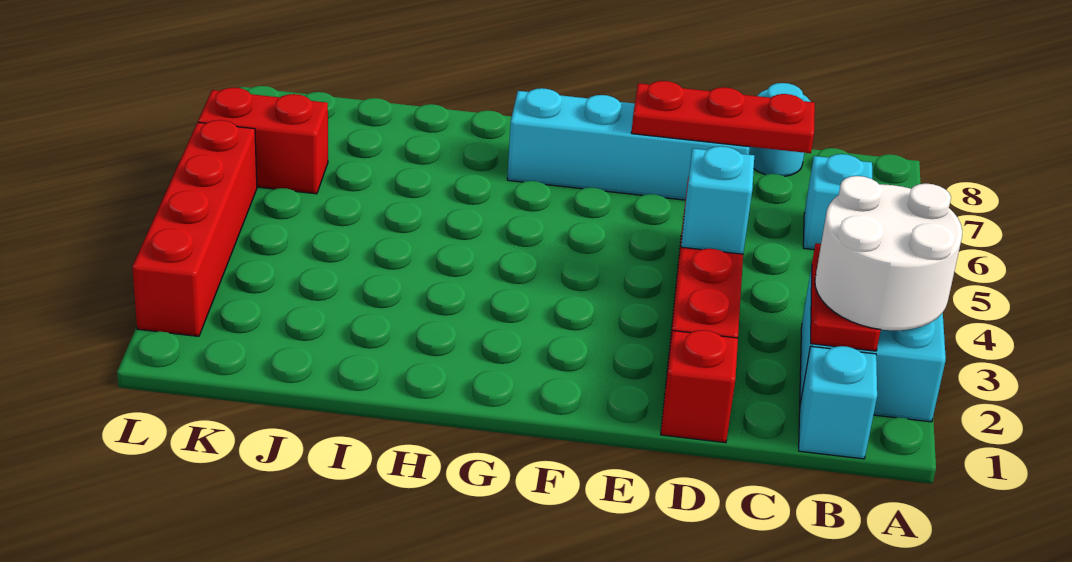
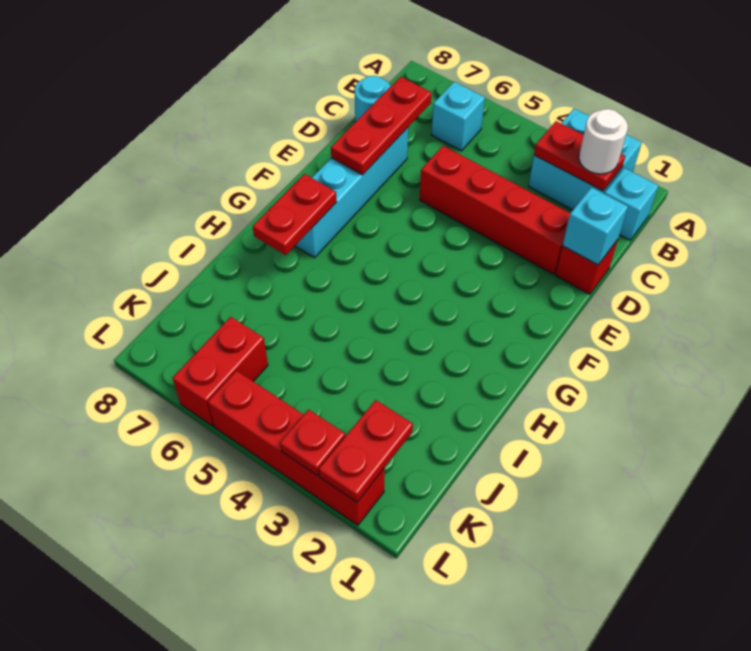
white 2x2 round brick [815,176,962,330] -> white 1x1 round brick [579,109,628,174]
cyan 1x1 brick [681,146,754,254] -> cyan 1x1 brick moved to [563,187,628,265]
none -> red 1x2 plate [253,174,337,255]
none -> red 1x2 plate [319,400,413,502]
none -> red 1x1 plate [280,410,345,476]

